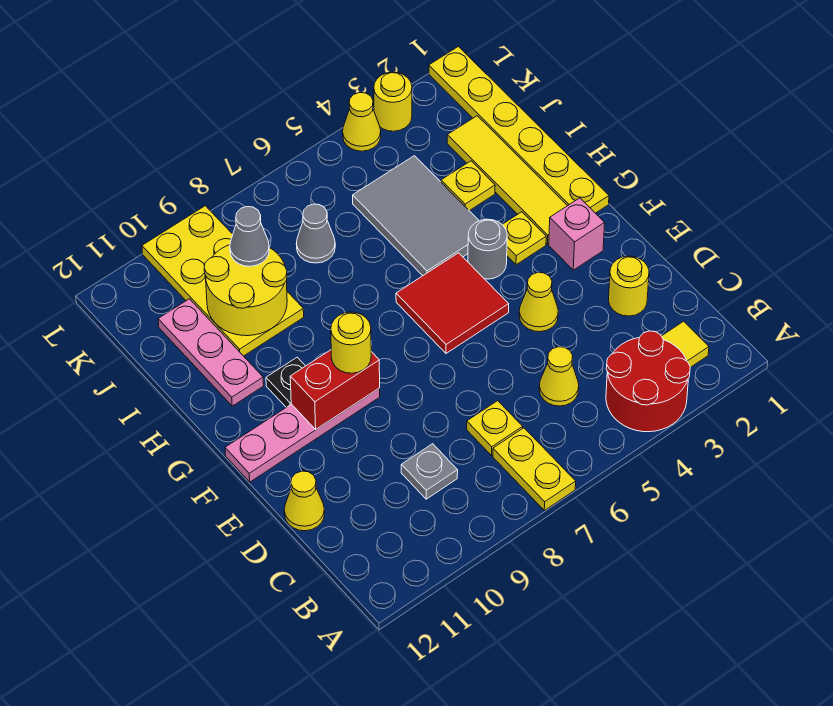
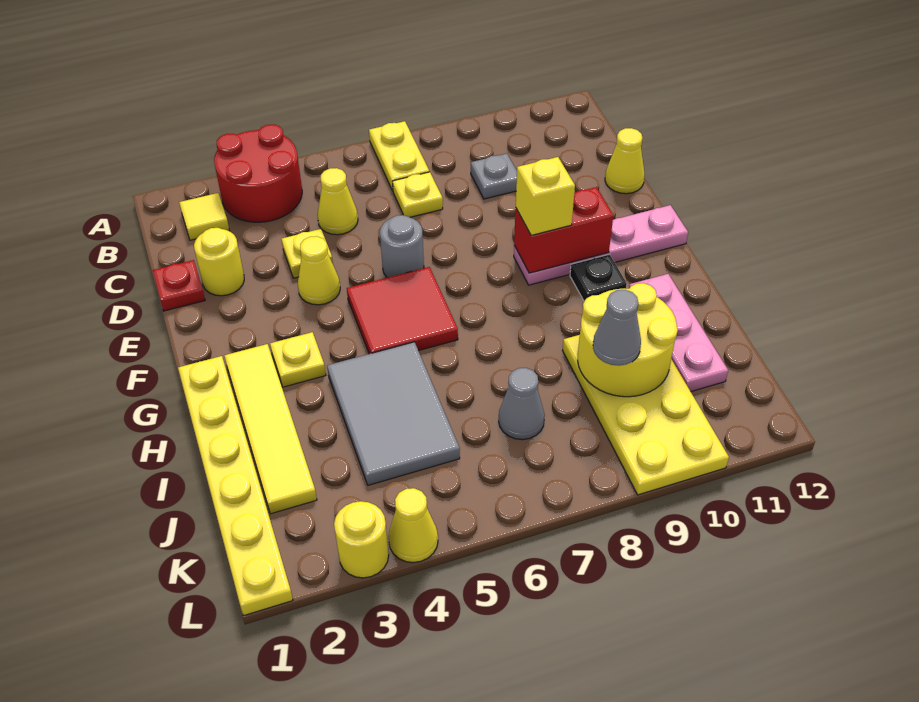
none -> red 1x1 plate [153,260,205,311]
pink 1x1 brick [549,198,605,270] -> none
yellow 1x1 round brick [331,312,371,373] -> yellow 1x1 brick [516,157,575,235]
grey 1x1 round brick [468,219,507,279] -> grey 1x1 round brick moved to [380,215,424,278]
yellow 1x1 plate [441,161,495,211] -> yellow 1x1 plate moved to [282,229,333,278]

